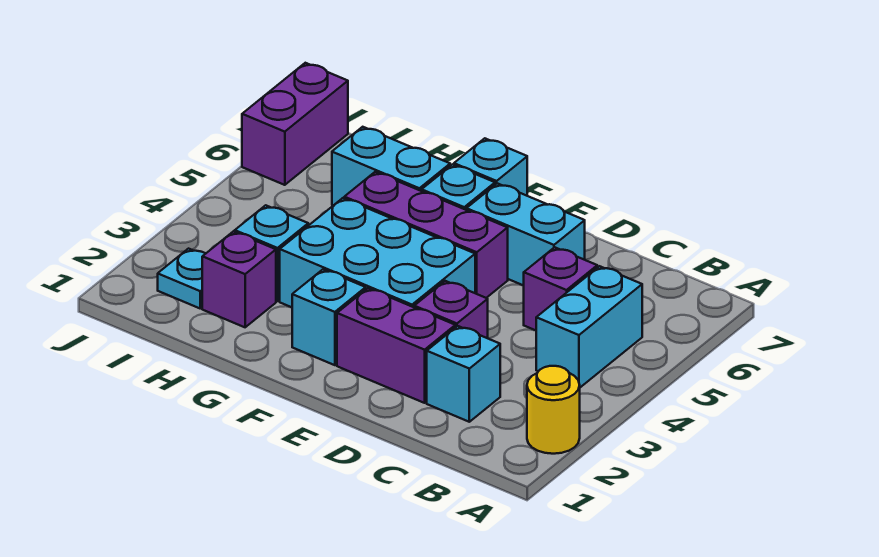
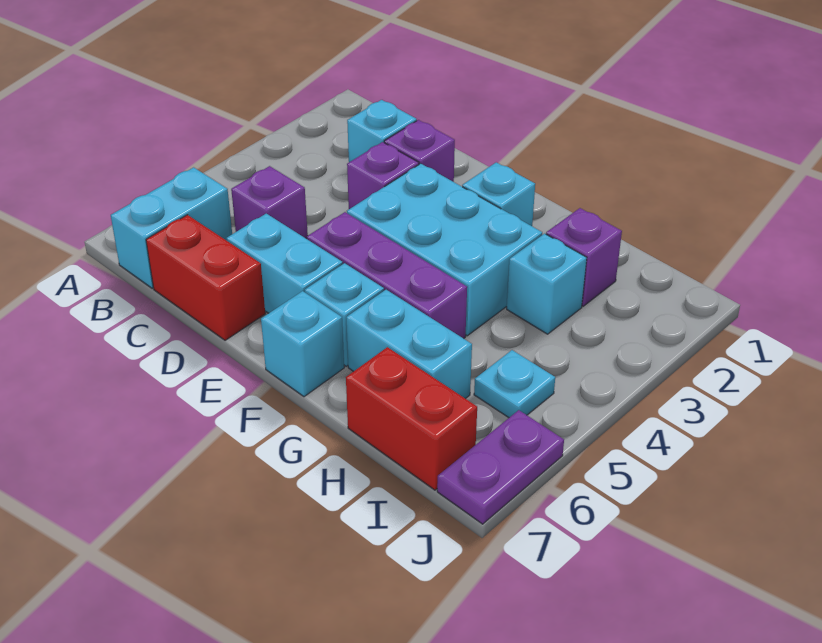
yellow 1x1 round brick [527,366,580,454] -> none
cyan 1x2 brick [536,266,642,387] -> cyan 1x2 brick moved to [111,167,232,288]
none -> red 1x2 brick [146,215,265,340]
purple 1x2 brick [337,288,455,403] -> purple 1x1 brick [384,120,455,182]
none -> red 1x2 brick [346,347,477,490]
cyan 1x1 plate [158,249,206,308] -> cyan 1x1 plate moved to [474,350,555,418]
purple 1x2 brick [242,63,348,185] -> purple 1x2 plate [437,410,564,524]

